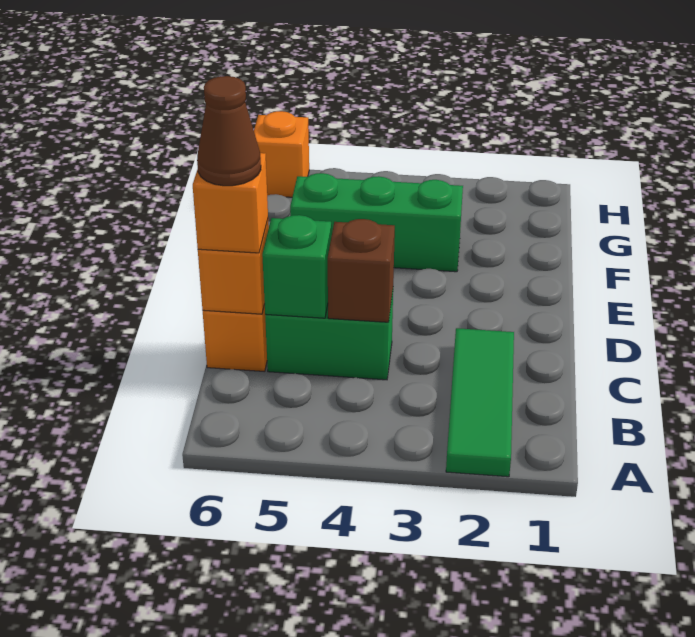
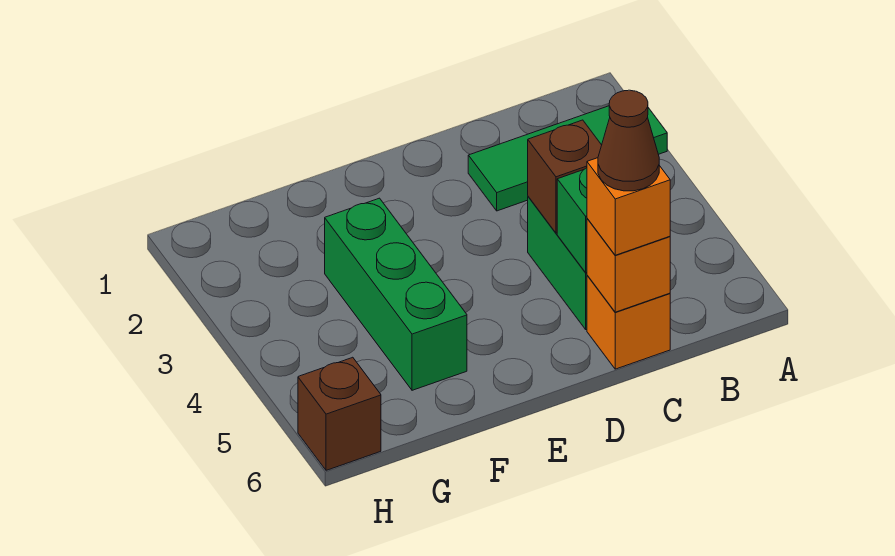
orange 1x1 brick [254,111,309,197] -> brown 1x1 brick [298,357,381,470]

